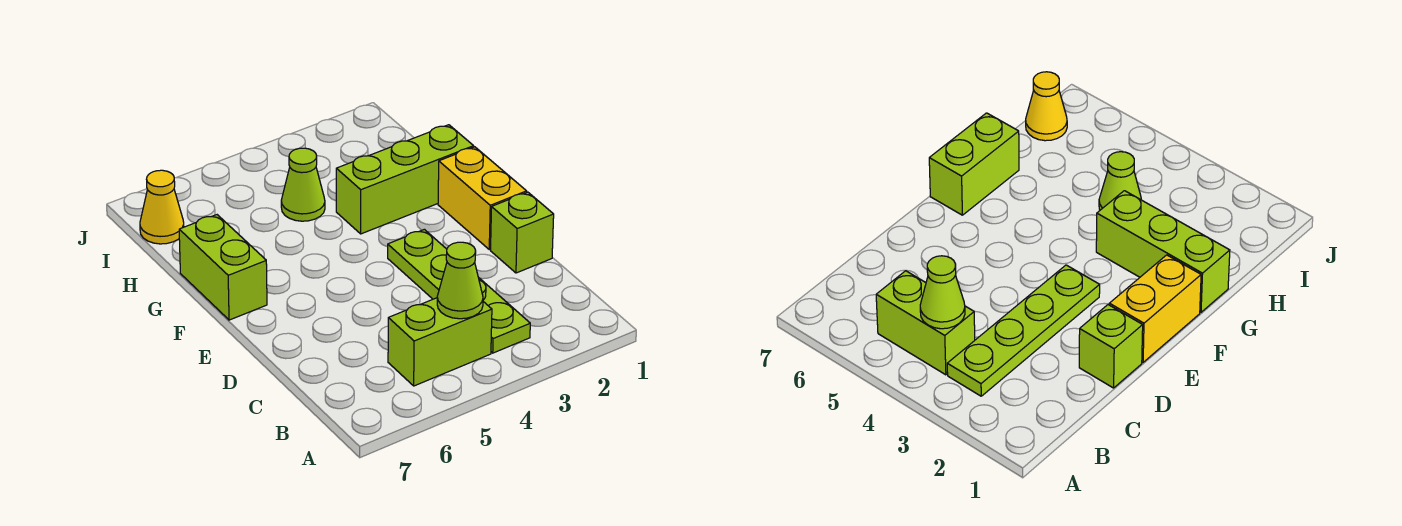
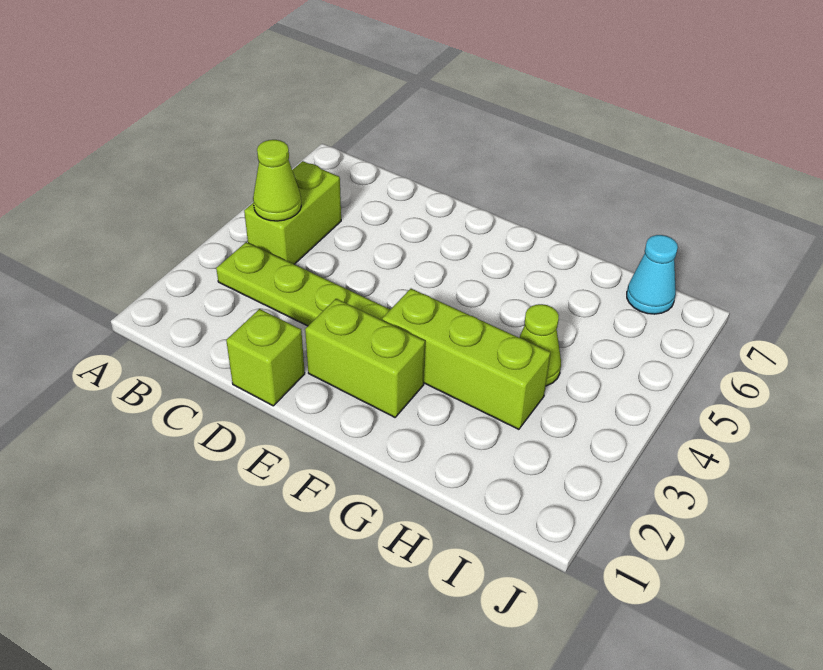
yellow 1x2 brick [438,147,527,250] -> none
lime 1x2 brick [179,215,267,320] -> lime 1x2 brick moved to [305,299,425,417]
lime 1x3 brick [336,125,474,234] -> lime 1x3 brick turned to [382,289,551,429]
yellow 1x1 cone [140,170,184,244] -> cyan 1x1 cone [627,235,678,314]

